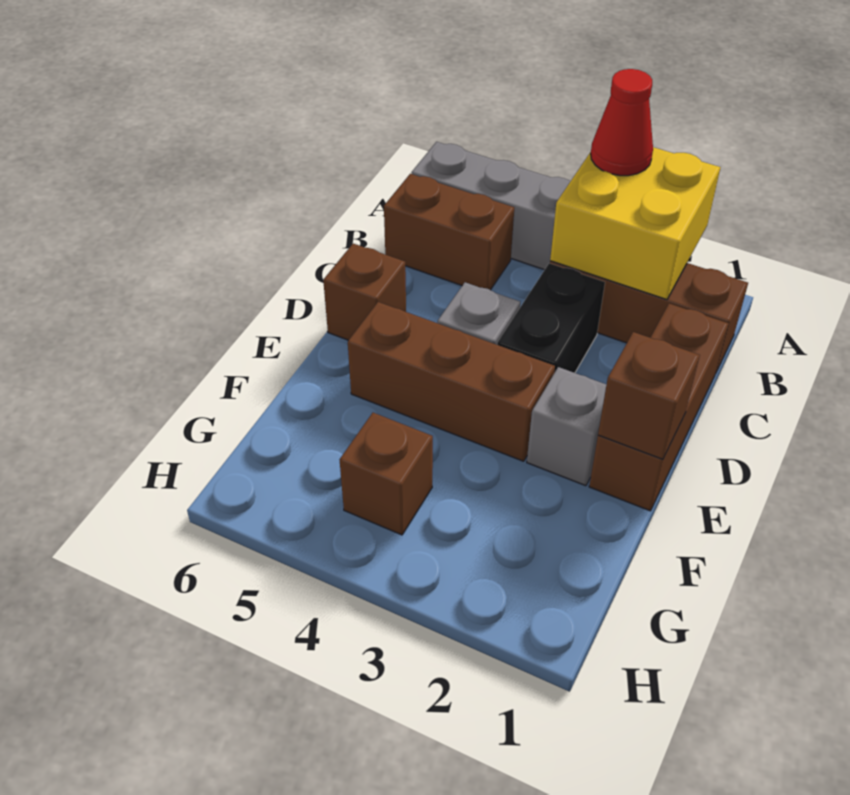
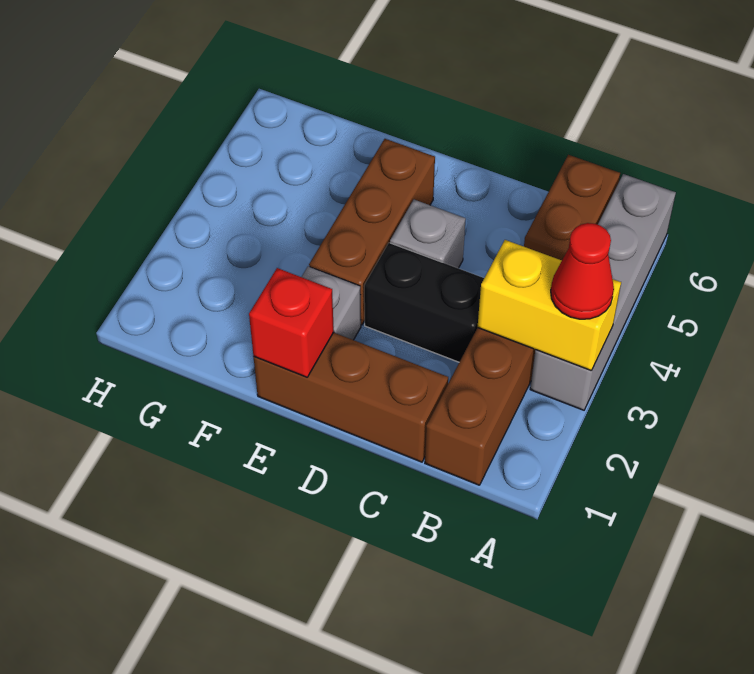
yellow 2x2 brick [550,147,720,300] -> yellow 1x2 brick [477,240,621,371]
brown 1x1 brick [323,244,406,340] -> none
brown 1x1 brick [598,332,700,459] -> red 1x1 brick [249,268,334,377]
brown 1x1 brick [340,413,433,535] -> none

